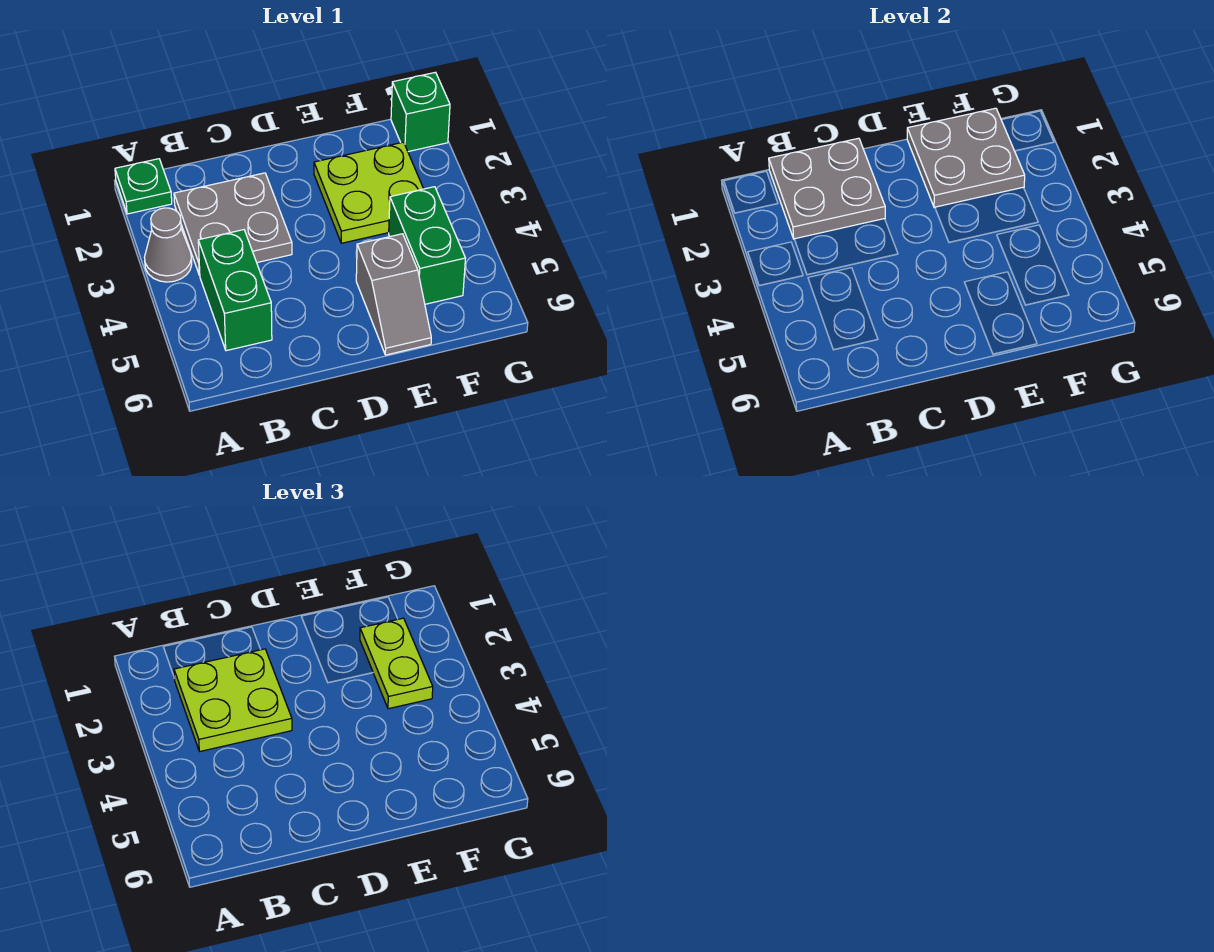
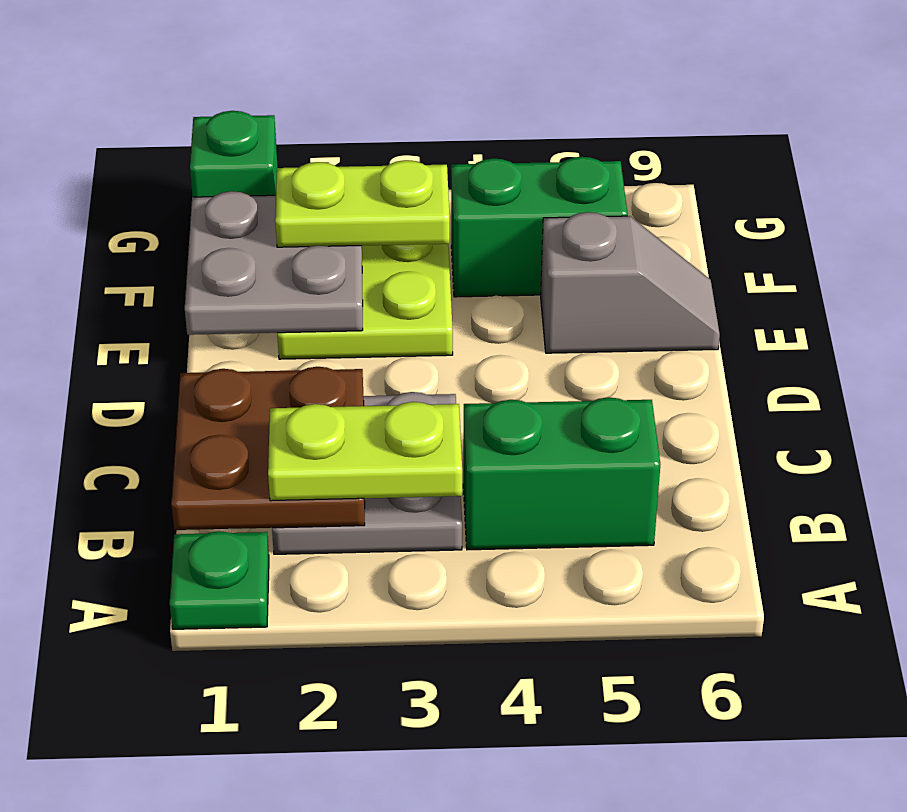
grey 1x1 cone [144,208,192,282] -> none
grey 2x2 plate [769,138,885,239] -> brown 2x2 plate [171,367,365,530]
lime 2x2 plate [174,649,292,751] -> lime 1x2 plate [268,402,462,501]

